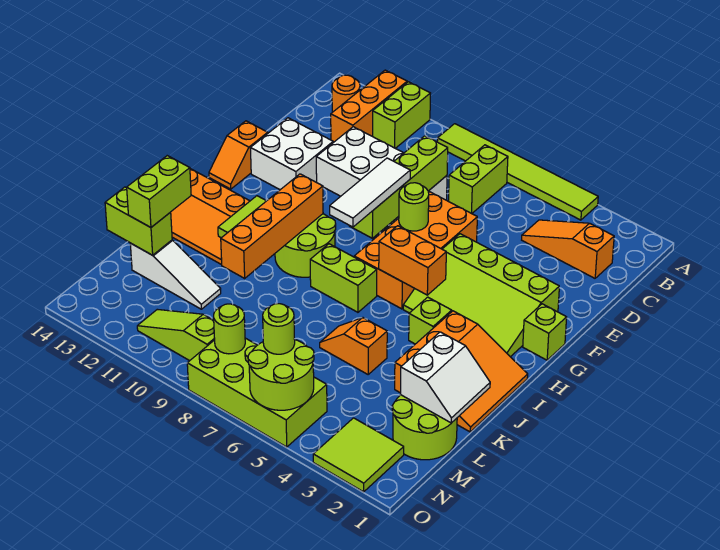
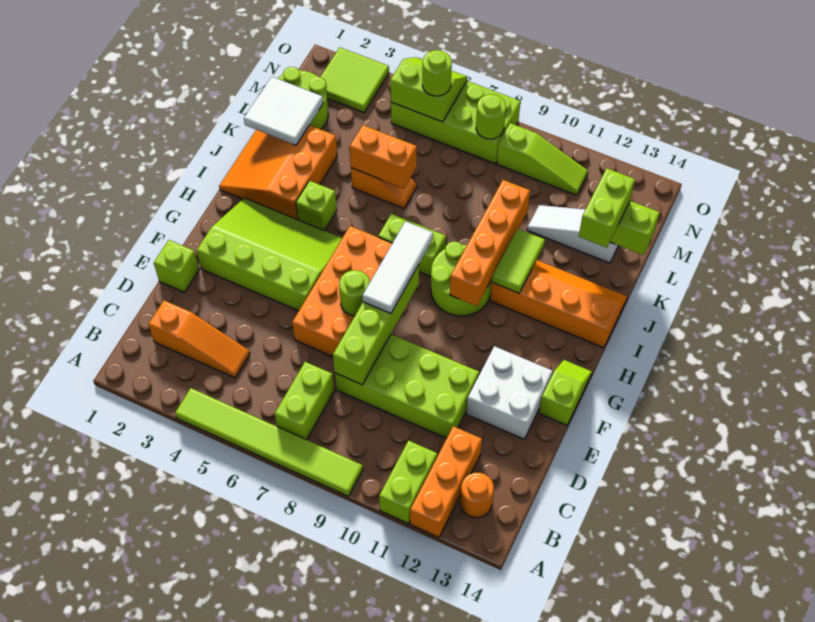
white 2x4 brick [316,127,447,223] -> lime 2x4 brick [335,334,479,438]
orange 1x2 slope [209,121,268,189] -> lime 1x2 slope [539,360,592,425]
lime 1x1 brick [523,304,567,360] -> lime 1x1 brick moved to [154,240,199,292]
orange 1x2 brick [379,226,446,295] -> orange 1x2 brick moved to [349,125,417,188]
white 2x2 slope [401,332,490,423] -> white 2x2 tile [244,77,323,145]
lime 2x2 round brick [248,340,314,410] -> lime 2x2 slope [390,57,467,122]

